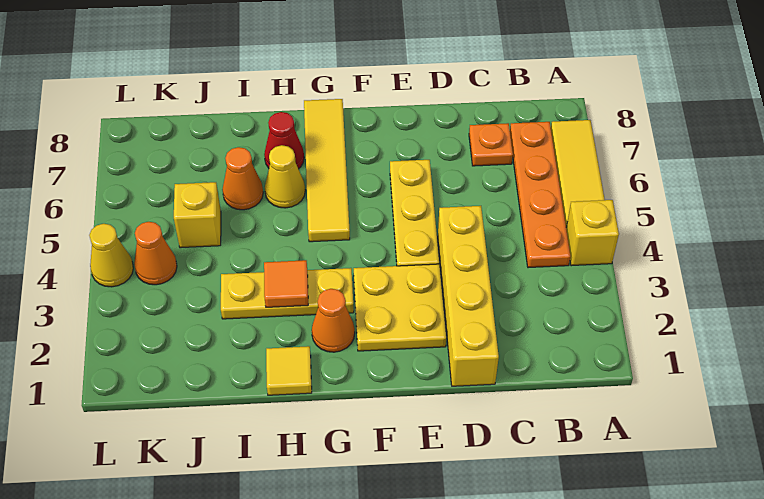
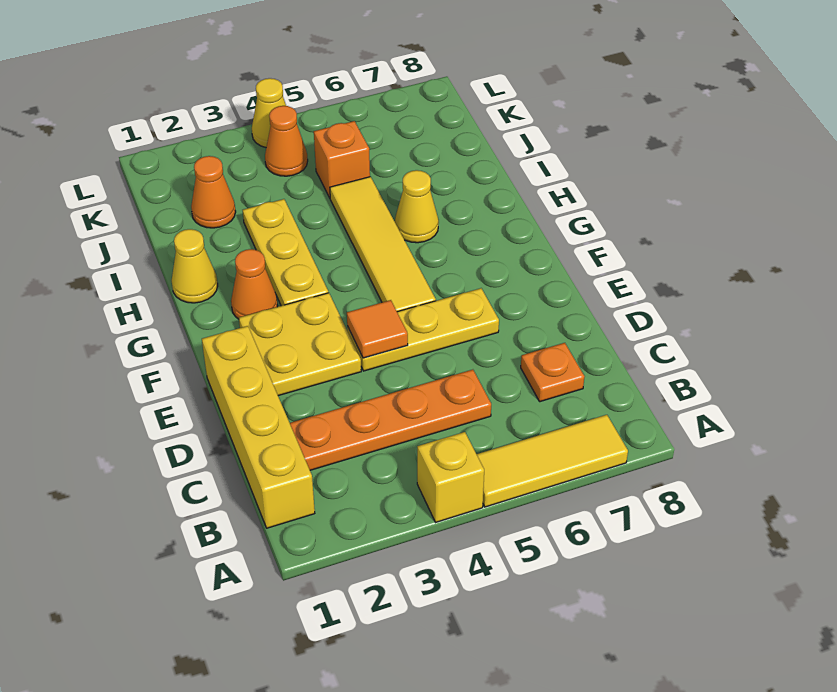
orange 1x4 plate [510,122,570,268] -> orange 1x4 plate moved to [290,370,491,470]
yellow 1x4 brick [438,206,499,386] -> yellow 1x4 brick turned to [202,326,315,528]
yellow 1x4 tile [304,99,350,242] -> yellow 1x4 tile turned to [330,177,436,312]
yellow 1x1 tile [266,346,312,395] -> yellow 1x1 cone [172,229,218,303]
orange 1x1 tile [264,260,308,307] -> orange 1x1 tile moved to [347,300,408,358]
red 1x1 cone [264,112,304,169] -> none
orange 1x1 cone [222,147,263,210] -> orange 1x1 cone moved to [191,156,236,228]
yellow 1x1 brick [174,182,221,248] -> orange 1x1 brick [314,121,370,198]

